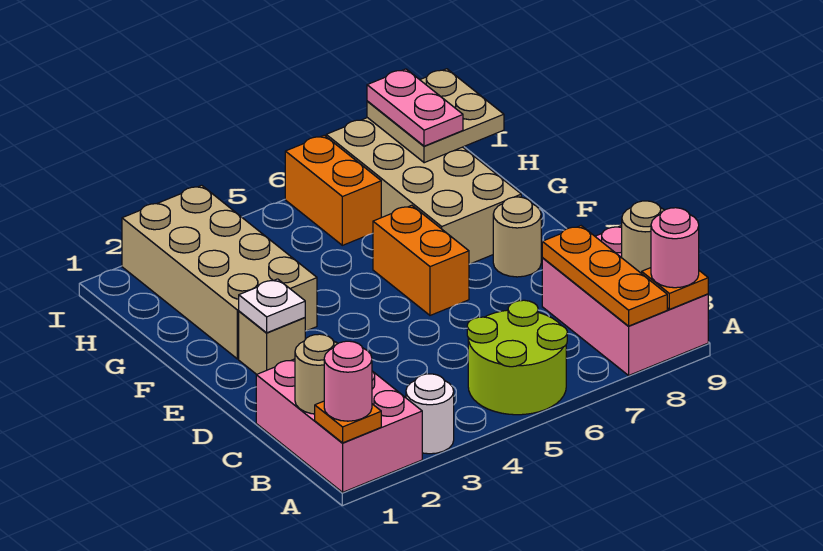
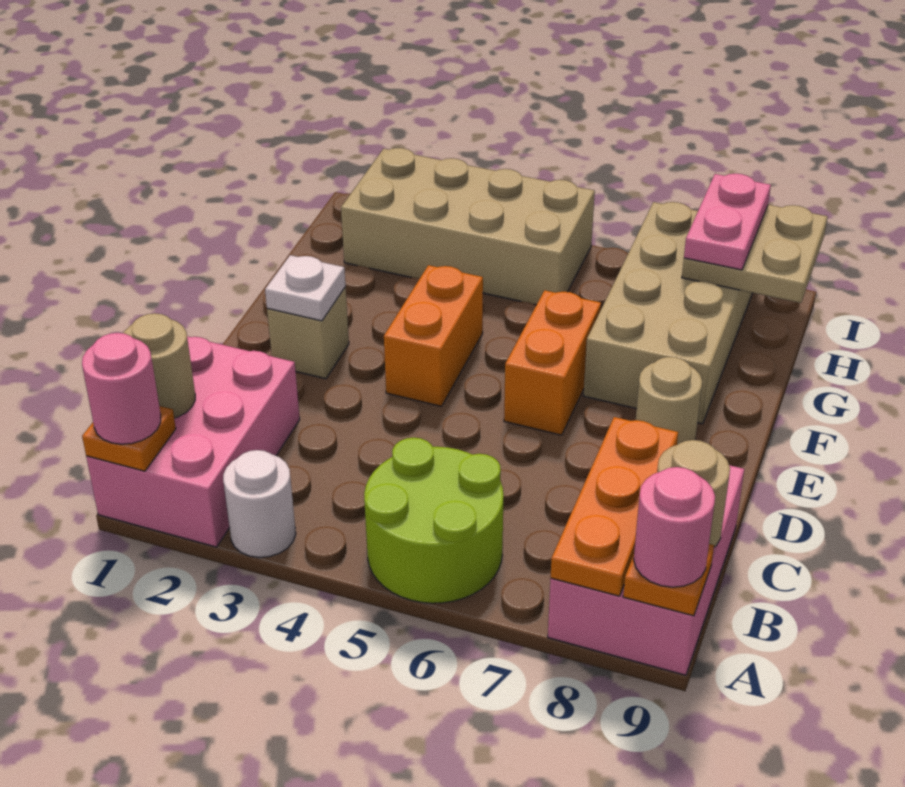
tan 2x4 brick [122,185,317,359] -> tan 2x4 brick turned to [341,148,595,305]
orange 1x2 brick [285,135,381,245] -> orange 1x2 brick moved to [384,265,483,406]

